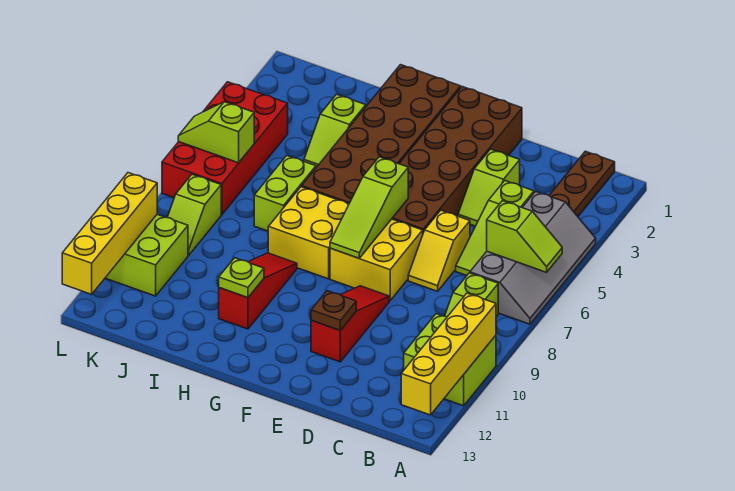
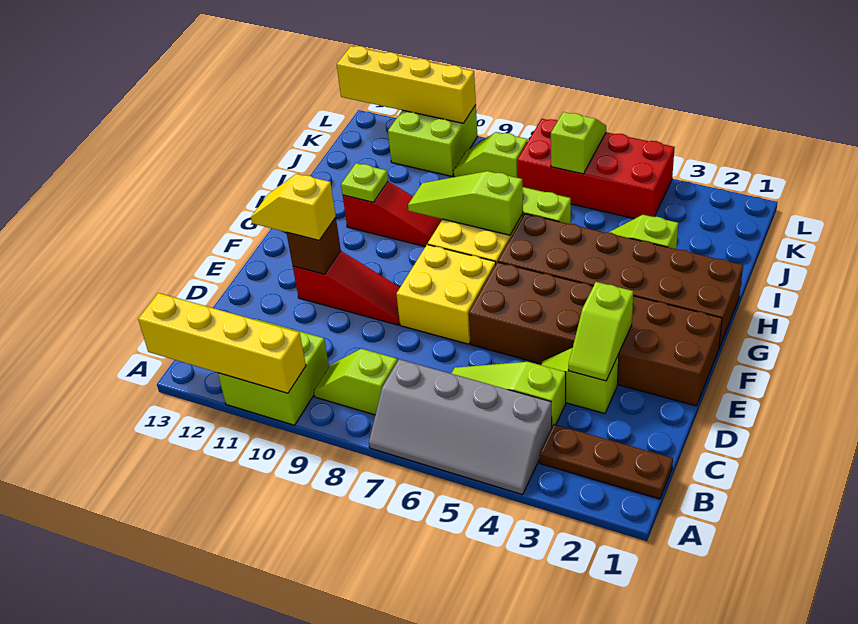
lime 1x2 slope [487,201,562,272] -> lime 1x2 slope moved to [568,282,633,381]
yellow 1x2 slope [408,210,470,291] -> yellow 1x2 slope moved to [251,174,336,240]
brown 1x1 plate [311,291,356,330] -> brown 1x1 brick [286,217,341,274]
lime 1x3 slope [330,157,408,258] -> lime 1x3 slope moved to [408,171,523,235]

